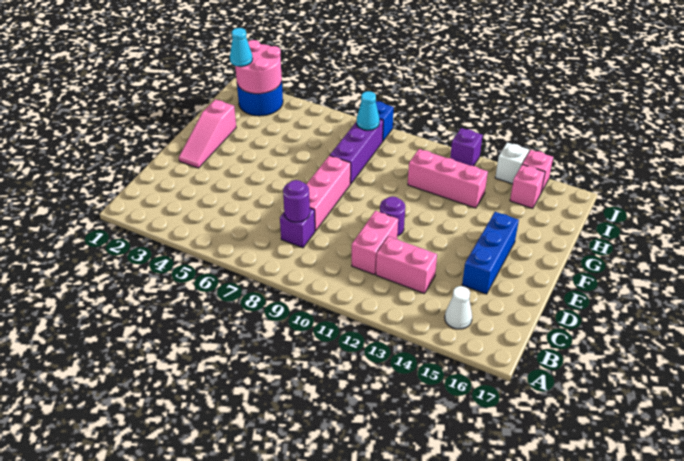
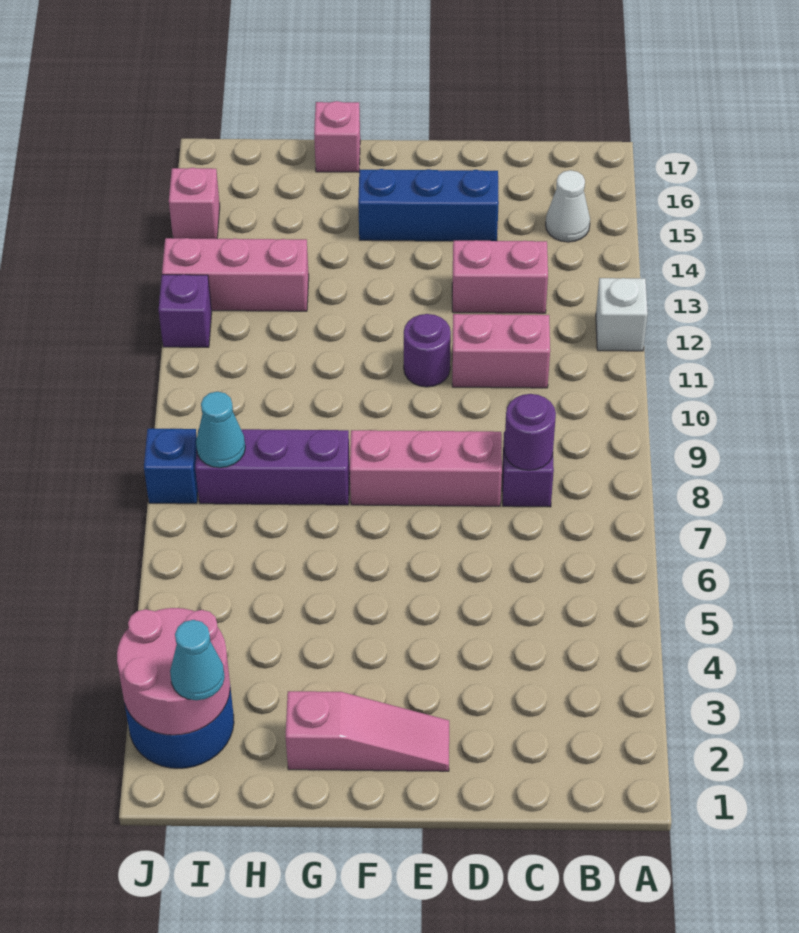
pink 1x2 brick [376,236,437,294] -> pink 1x2 brick turned to [452,240,548,313]
pink 1x3 brick [408,149,488,208] -> pink 1x3 brick turned to [162,238,309,311]
pink 1x1 brick [510,164,545,209] -> pink 1x1 brick moved to [314,101,360,172]
white 1x1 brick [495,142,529,184] -> white 1x1 brick moved to [596,278,648,351]

